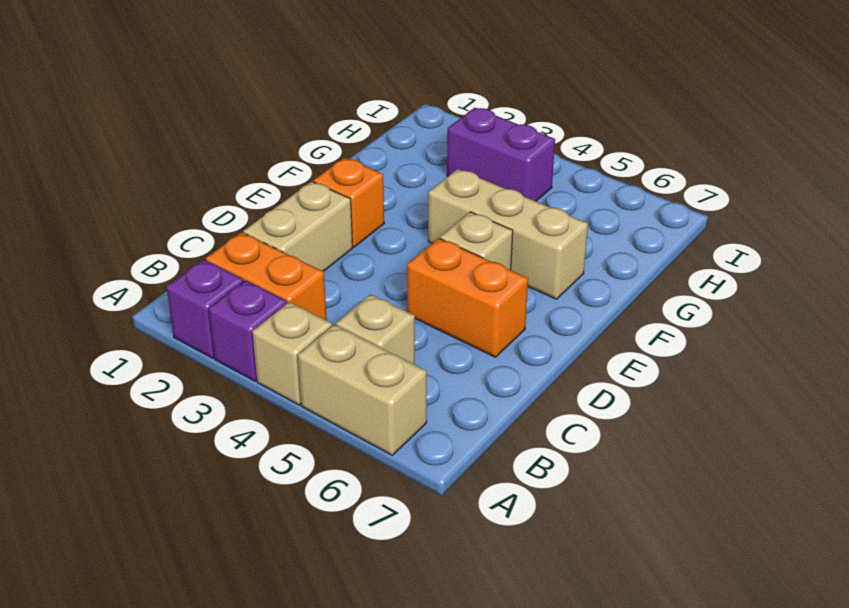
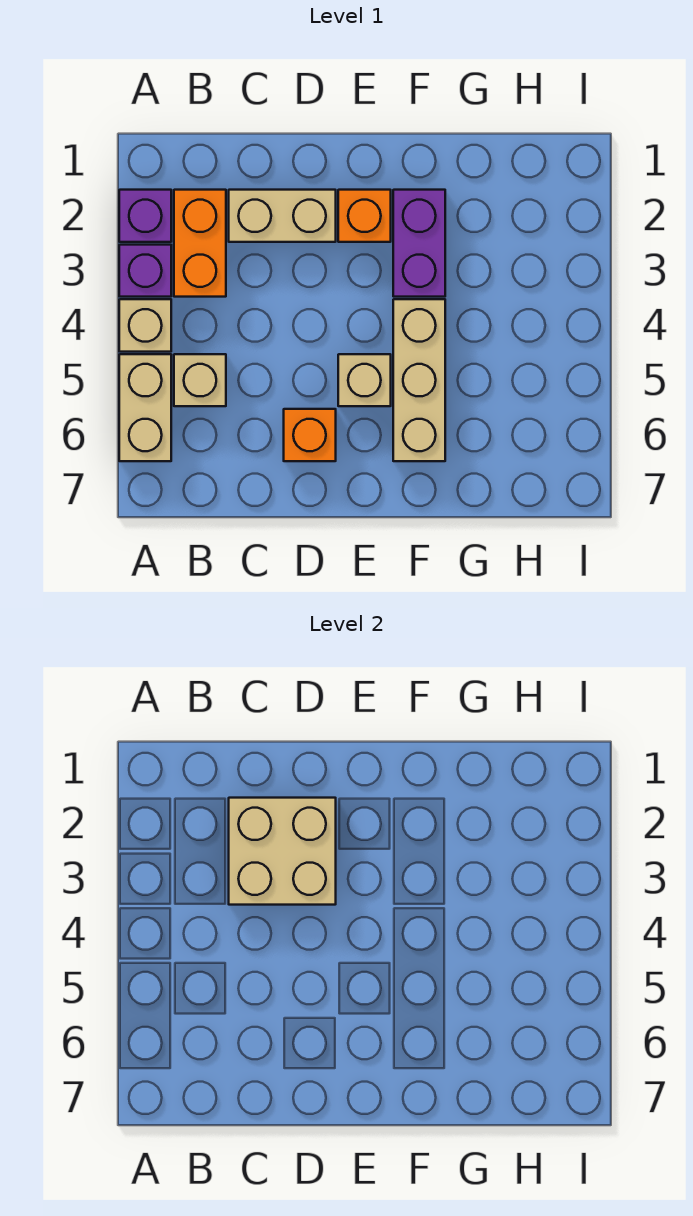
none -> tan 2x2 brick [229,798,336,905]
orange 1x2 brick [407,238,528,357] -> orange 1x1 brick [284,409,336,461]
purple 1x2 brick [447,108,555,201] -> purple 1x2 brick moved to [393,190,445,297]

